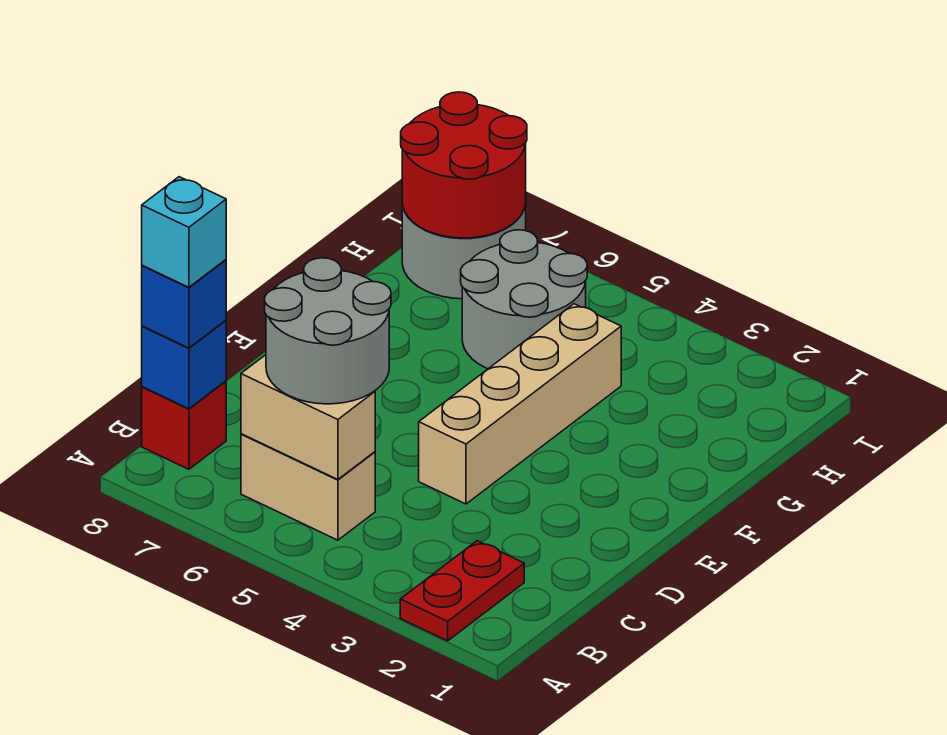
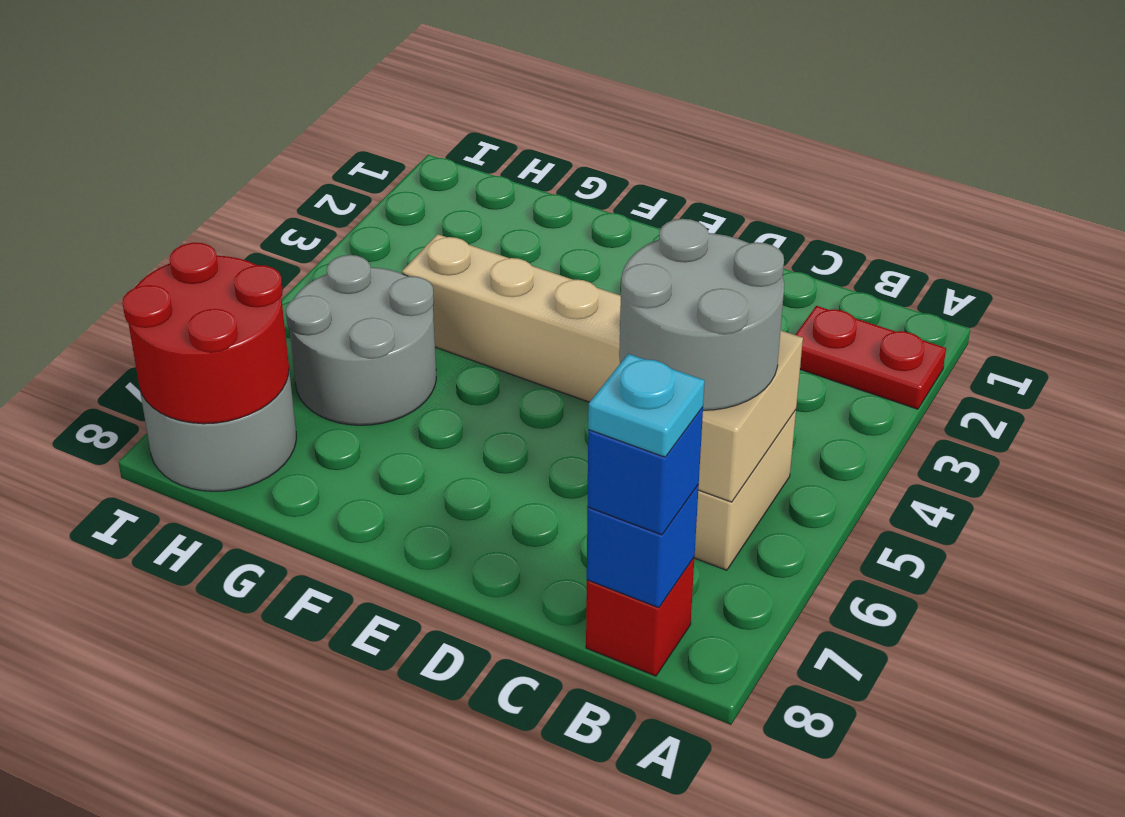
cyan 1x1 brick [142,177,226,287] -> cyan 1x1 plate [588,354,705,457]

